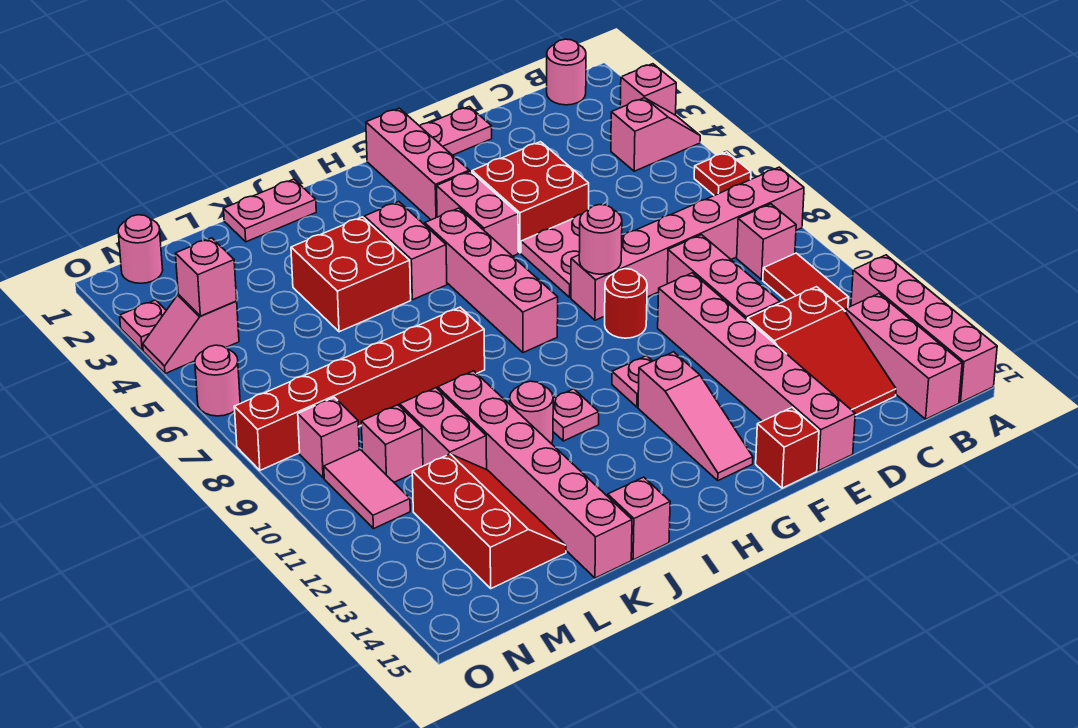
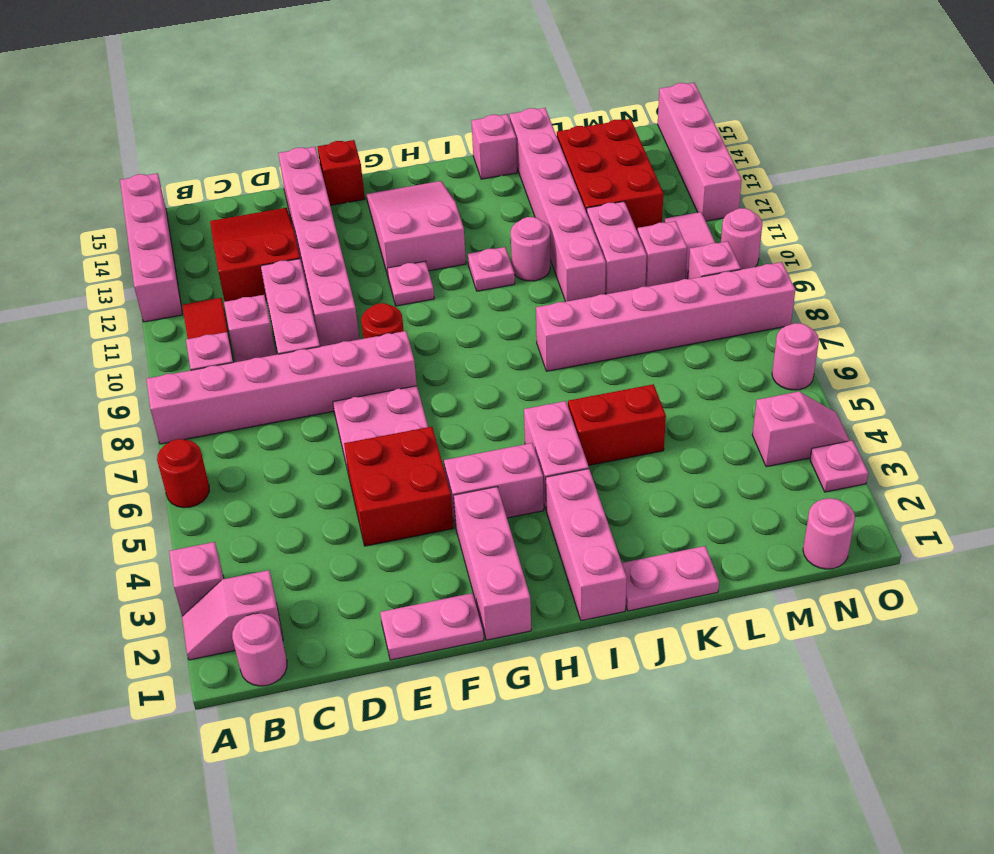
pink 1x2 slope [611,98,700,171] -> pink 1x2 slope moved to [182,570,283,660]
red 1x1 plate [694,152,751,195] -> red 1x1 round brick [157,439,209,508]
pink 1x3 brick [845,294,962,419] -> pink 1x3 brick moved to [546,469,627,621]
pink 1x1 round brick [579,205,622,274] -> pink 1x1 round brick moved to [721,208,762,269]
pink 1x2 brick [437,171,518,256] -> pink 1x2 brick turned to [444,443,544,527]
pink 1x3 slope [638,352,753,480] -> pink 2x3 slope [366,181,466,276]
pink 1x4 brick [425,208,558,353] -> pink 1x4 brick moved to [658,83,742,221]
red 2x2 brick [291,217,411,332] -> red 1x2 brick [568,384,666,466]
red 1x6 brick [234,307,485,470] -> pink 1x6 brick [536,262,795,371]
red 2x3 slope [412,454,566,588] -> red 2x3 brick [557,119,663,232]
pink 1x1 brick [175,238,237,316] -> pink 1x1 brick moved to [224,295,276,362]

